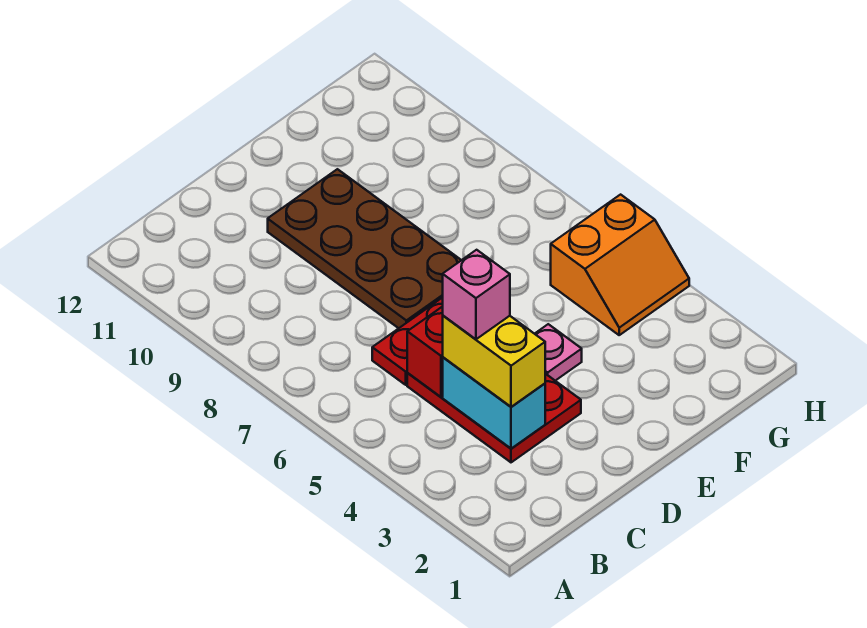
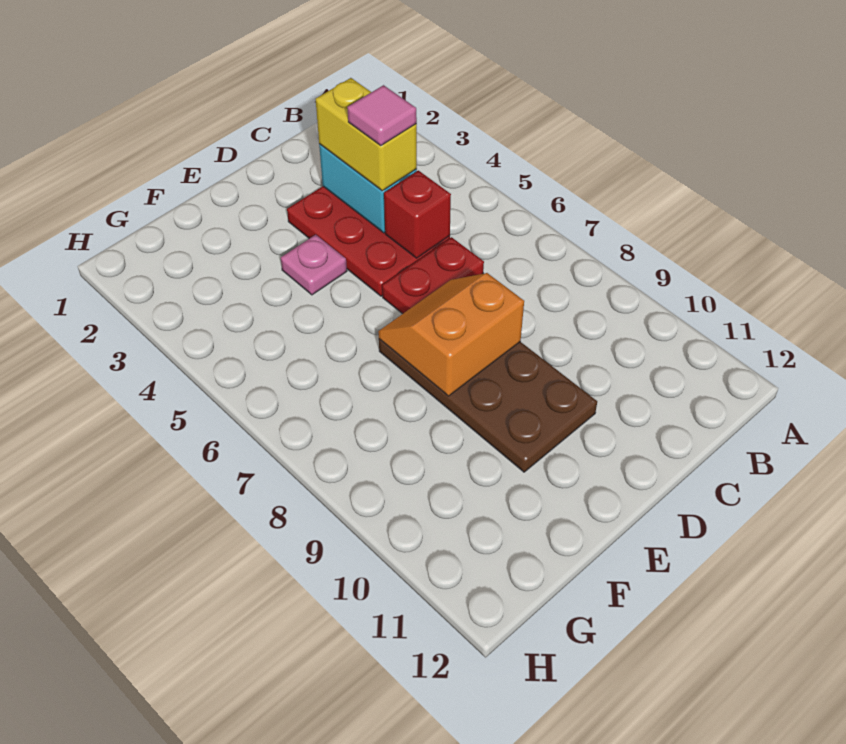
pink 1x1 brick [443,250,510,339] -> pink 1x1 tile [347,85,417,146]
orange 2x2 slope [551,195,689,335] -> orange 2x2 slope moved to [378,273,524,396]

